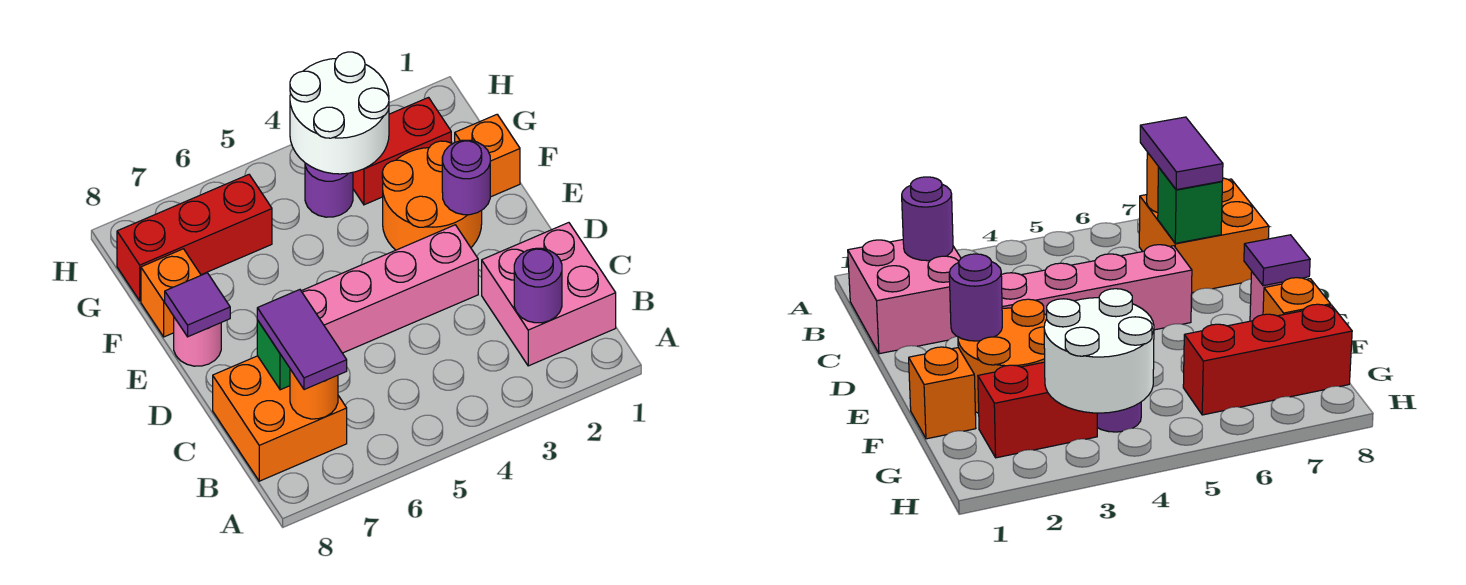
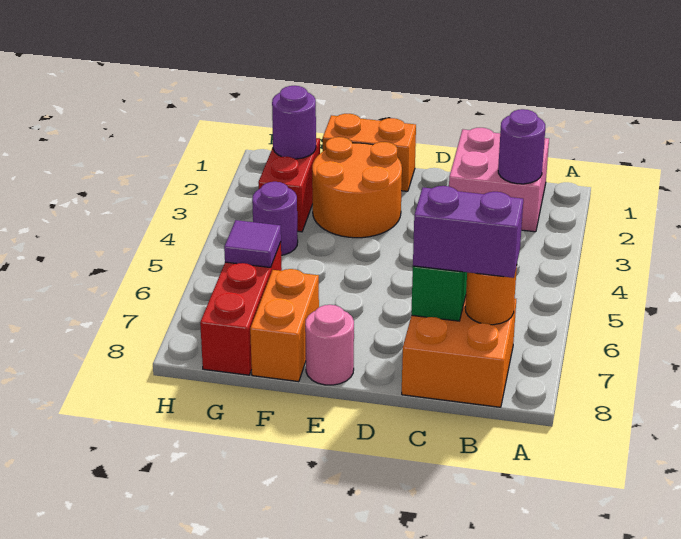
purple 1x2 tile [257,290,347,390] -> purple 1x2 brick [413,186,523,278]
pink 1x4 brick [301,225,478,353] -> none
purple 1x1 round brick [442,140,490,215] -> purple 1x1 round brick moved to [272,86,316,159]
purple 1x1 tile [165,273,230,337] -> purple 1x1 tile moved to [224,220,281,268]
orange 1x1 brick [455,115,520,197] -> orange 1x2 brick [323,114,416,191]
orange 1x1 brick [141,249,201,337] -> orange 1x2 brick [250,269,319,382]
white 2x2 round brick [290,52,389,174] -> none

